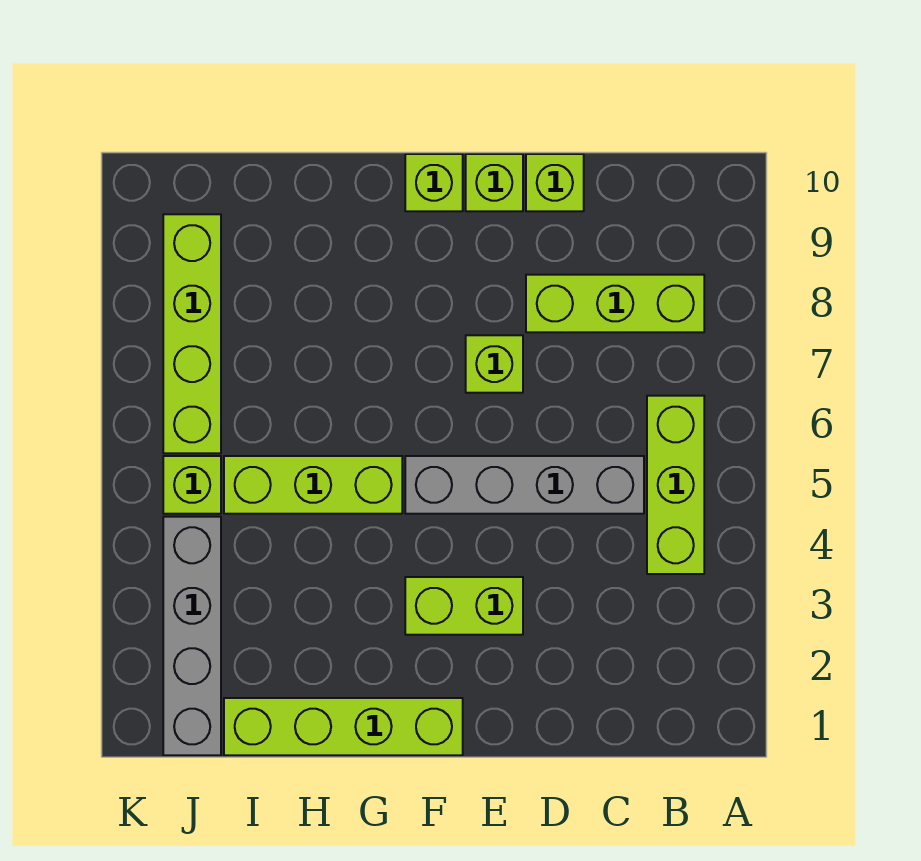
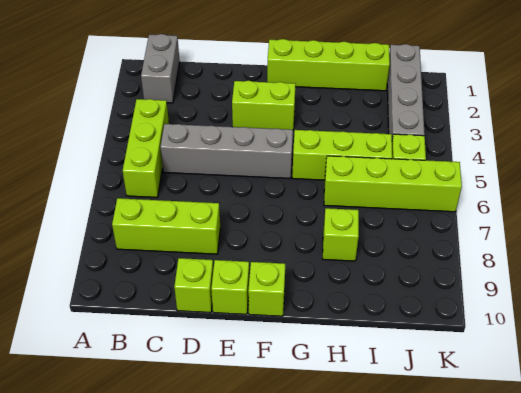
none -> grey 1x2 brick [141,34,180,103]
lime 1x1 brick [466,335,523,393] -> lime 1x1 brick moved to [323,208,359,261]
lime 1x4 brick [163,214,221,453] -> lime 1x4 brick turned to [324,156,462,212]

